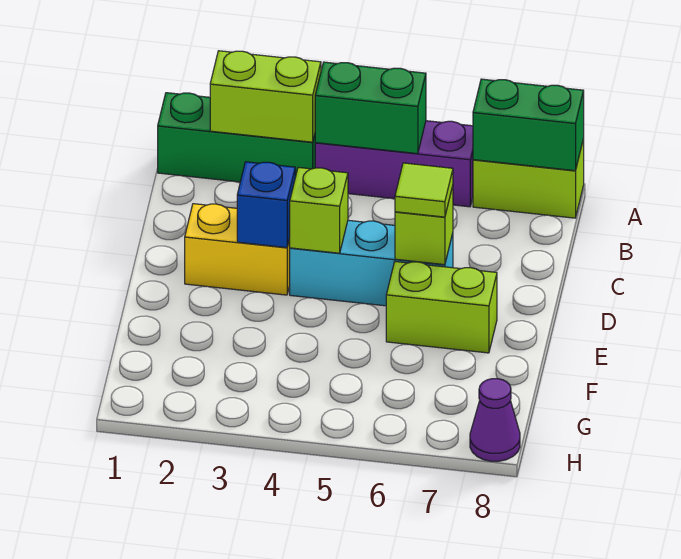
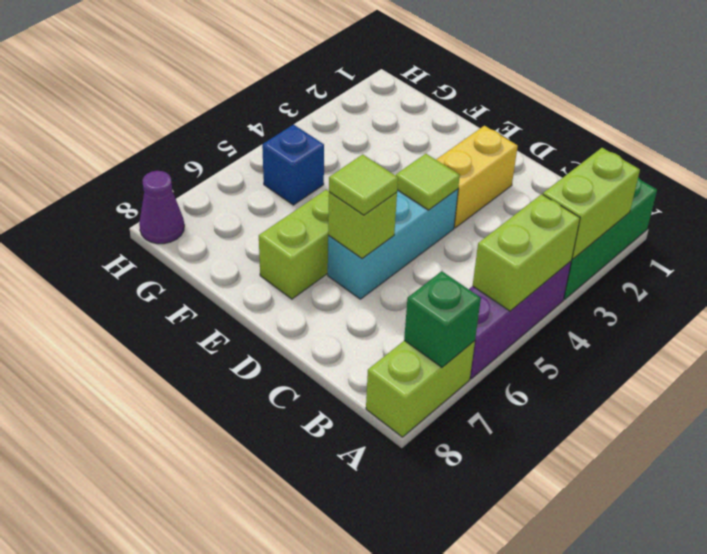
green 1x2 brick [315,62,426,154] -> lime 1x2 brick [473,194,580,311]
green 1x2 brick [473,79,584,171] -> green 1x1 brick [404,271,481,367]
blue 1x1 brick [237,162,295,248] -> blue 1x1 brick moved to [262,124,324,205]
lime 1x1 brick [290,167,348,253] -> lime 1x1 tile [396,154,460,210]

